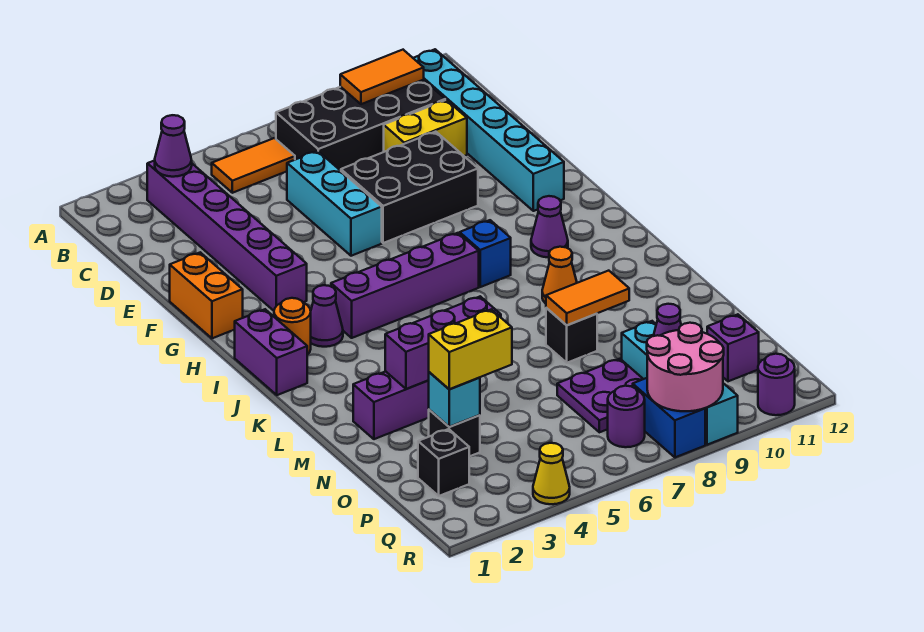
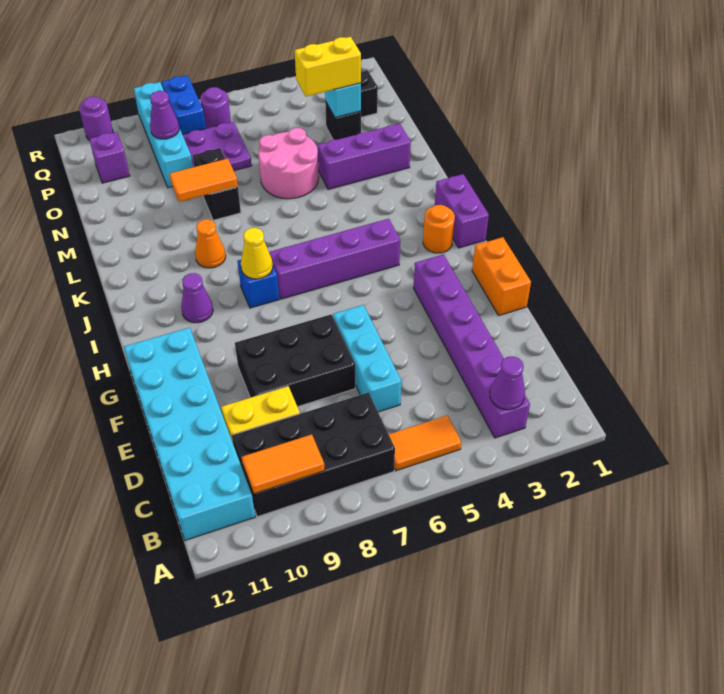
cyan 1x6 brick [413,49,564,211] -> cyan 2x6 brick [124,328,255,540]
purple 1x1 cone [311,285,343,347] -> none
purple 1x3 brick [385,296,501,389] -> none
black 1x1 brick [546,308,597,363] -> black 1x2 brick [193,148,241,220]
pink 2x2 round brick [647,323,724,411] -> pink 2x2 round brick moved to [258,128,319,199]
yellow 1x1 cone [533,443,570,504] -> yellow 1x1 cone moved to [241,228,273,279]

